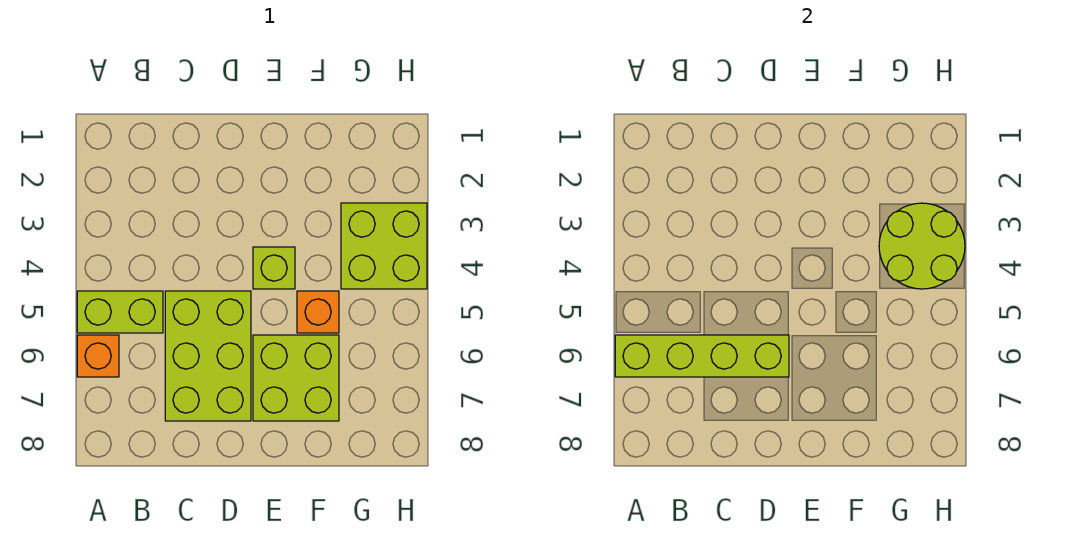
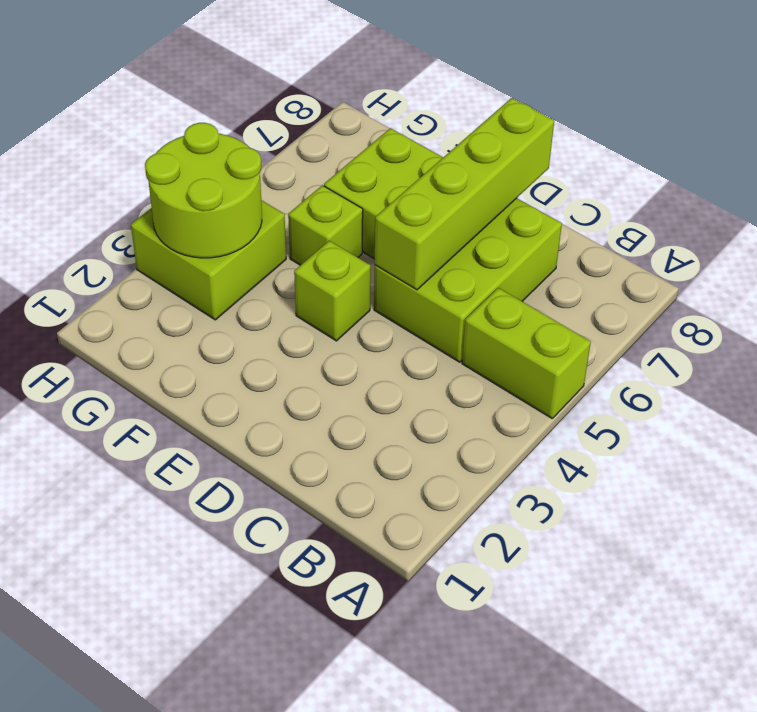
orange 1x1 brick [77,335,119,377] -> none
lime 1x4 brick [615,335,789,377] -> lime 1x4 brick turned to [375,98,554,290]
orange 1x1 brick [297,291,339,333] -> lime 1x1 brick [288,185,363,265]

